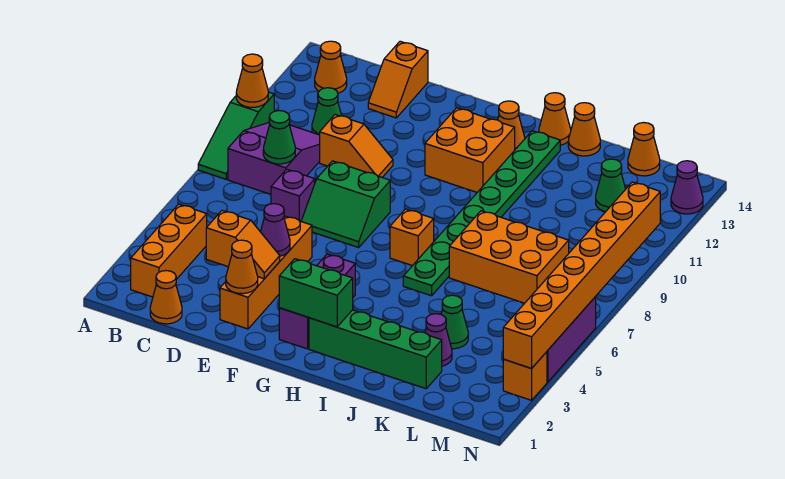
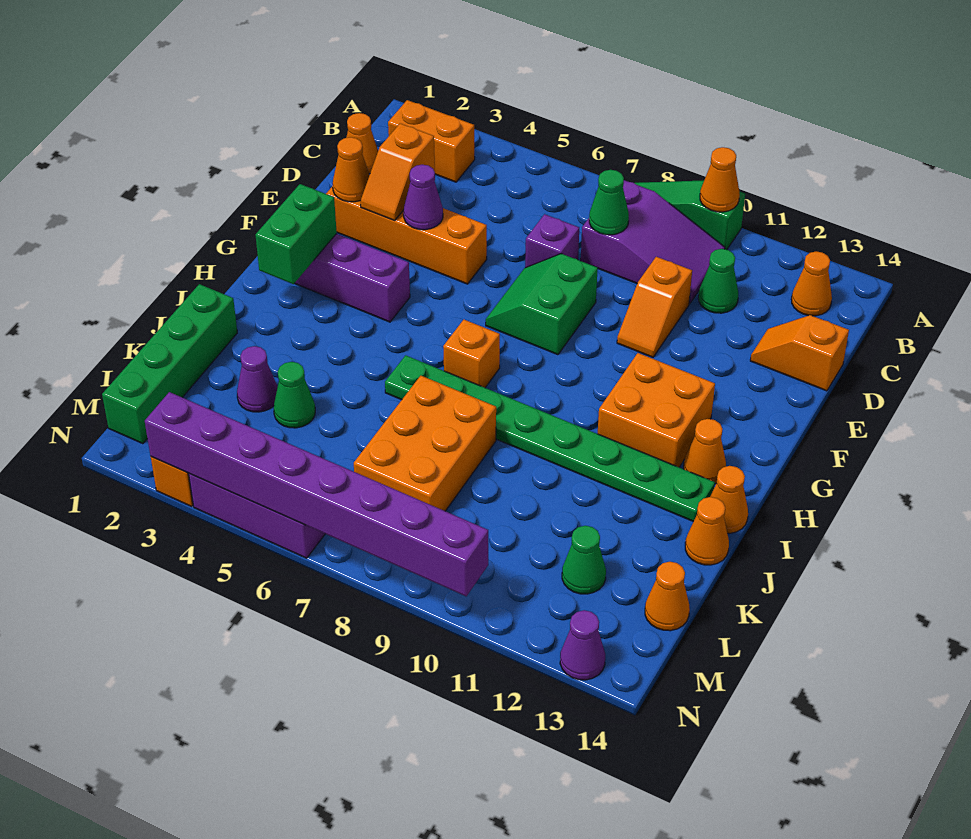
orange 1x3 brick [131,204,207,297] -> orange 1x2 brick [388,100,475,182]
green 1x4 brick [309,310,442,389] -> green 1x4 brick moved to [102,284,237,444]
orange 1x8 brick [503,182,660,368] -> purple 1x8 brick [145,392,488,596]

